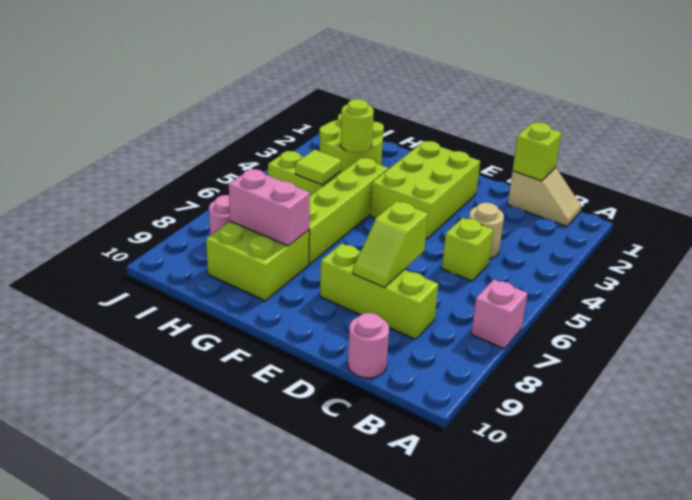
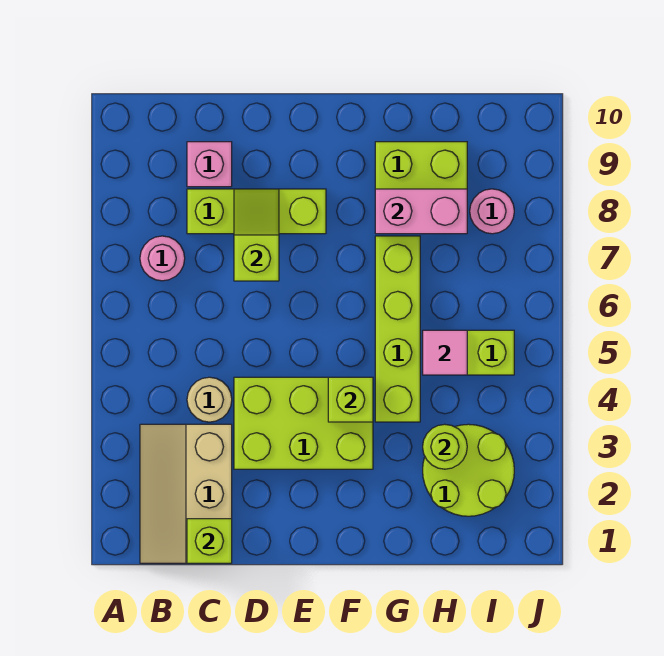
pink 1x1 brick [471,279,527,349] -> pink 1x1 brick moved to [187,142,232,187]
tan 1x2 slope [508,168,581,226] -> tan 2x3 slope [140,424,232,563]
lime 1x1 brick [442,218,493,281] -> lime 1x1 brick moved to [328,377,373,422]
pink 1x1 round brick [348,313,389,378] -> pink 1x1 round brick moved to [140,236,185,281]
lime 2x3 brick [370,141,480,239] -> lime 2x3 brick turned to [234,377,373,469]
lime 1x1 tile [295,149,341,185] -> pink 1x1 tile [423,330,467,375]

